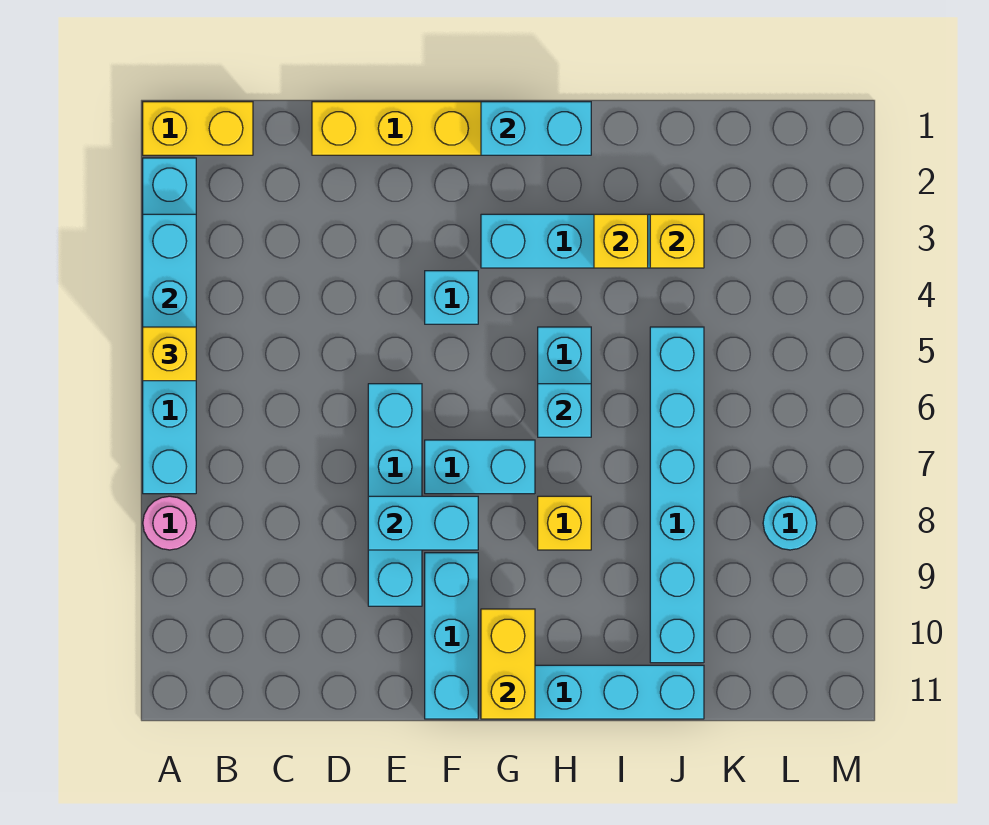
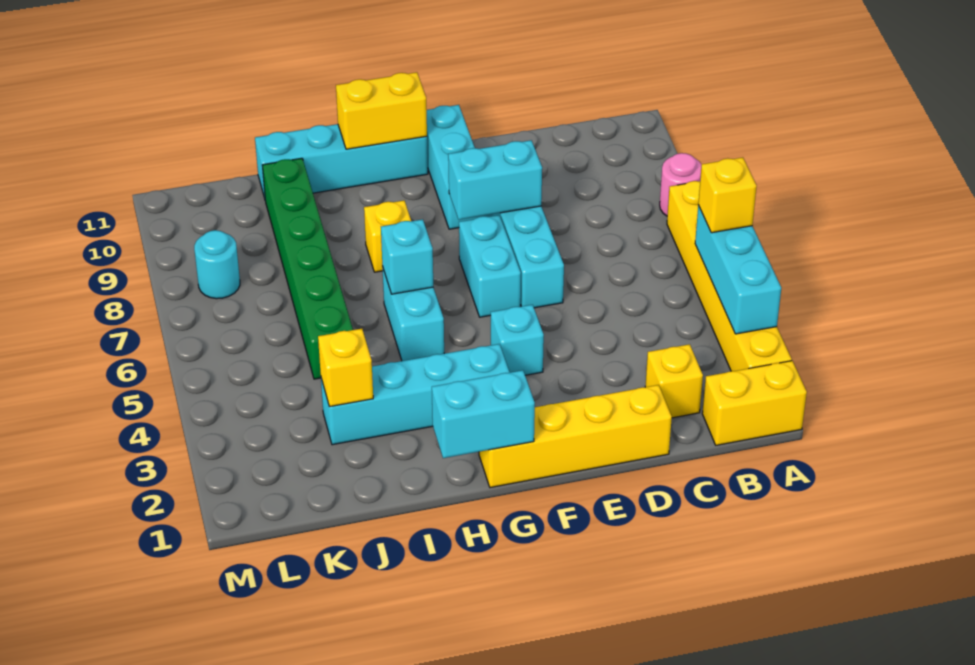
cyan 1x6 brick [143,158,196,494] -> yellow 1x6 brick [667,181,792,371]
cyan 1x2 brick [425,440,535,494] -> cyan 1x2 brick turned to [459,215,521,317]
yellow 1x2 brick [481,609,535,719] -> yellow 1x2 brick turned to [336,72,427,149]
yellow 1x1 brick [594,214,648,268] -> yellow 1x1 brick moved to [645,344,703,418]
cyan 1x6 brick [650,327,704,663] -> green 1x6 brick [262,158,353,379]

